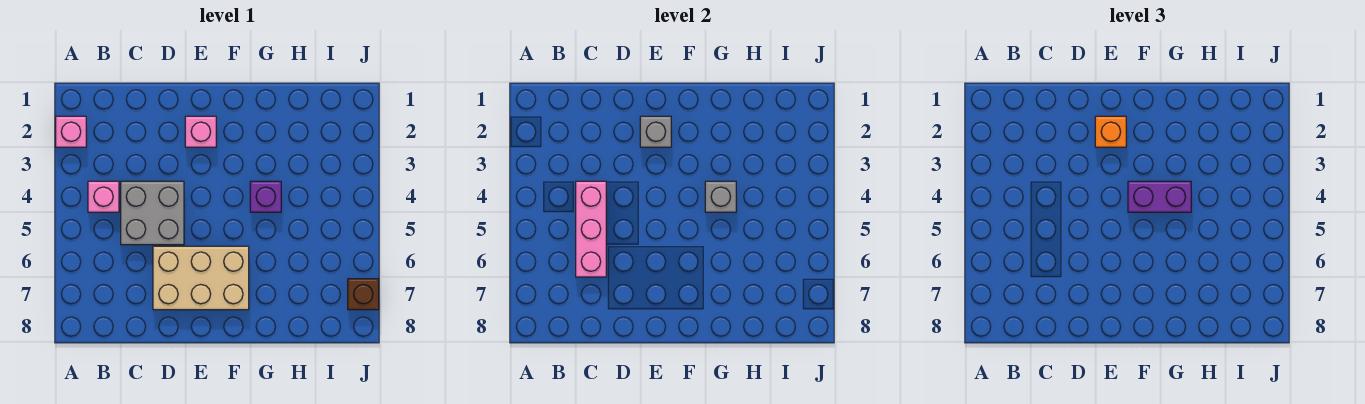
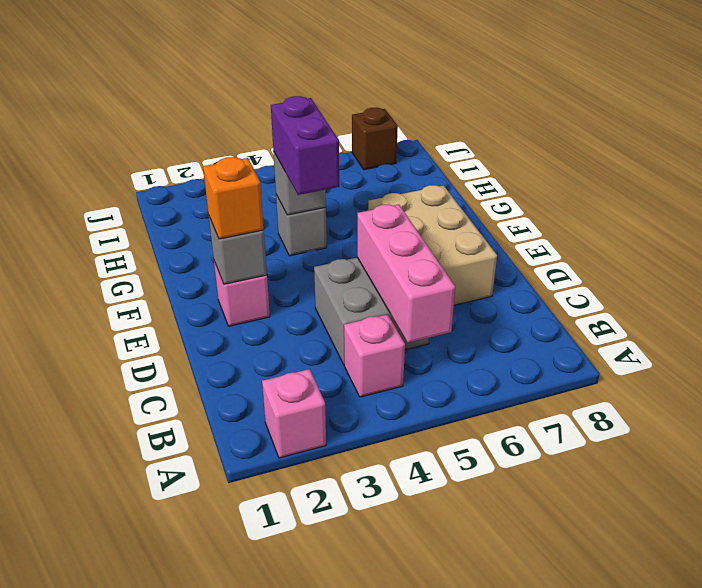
pink 1x3 brick [576,181,606,277] -> pink 1x3 brick turned to [357,204,455,343]
purple 1x1 brick [250,181,281,212] -> grey 1x1 brick [276,195,327,256]

